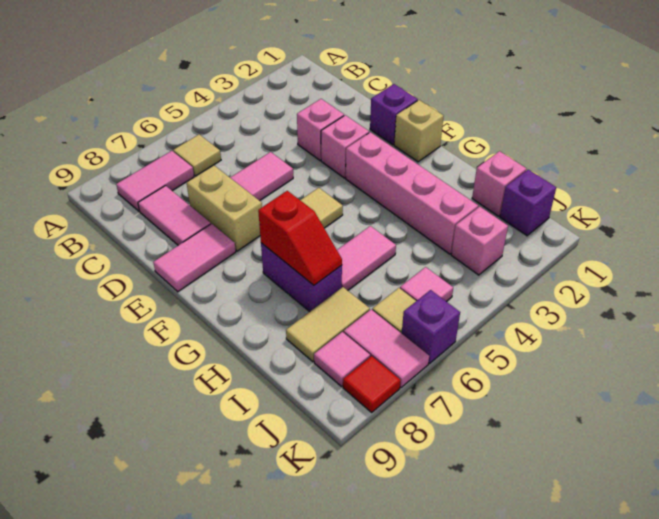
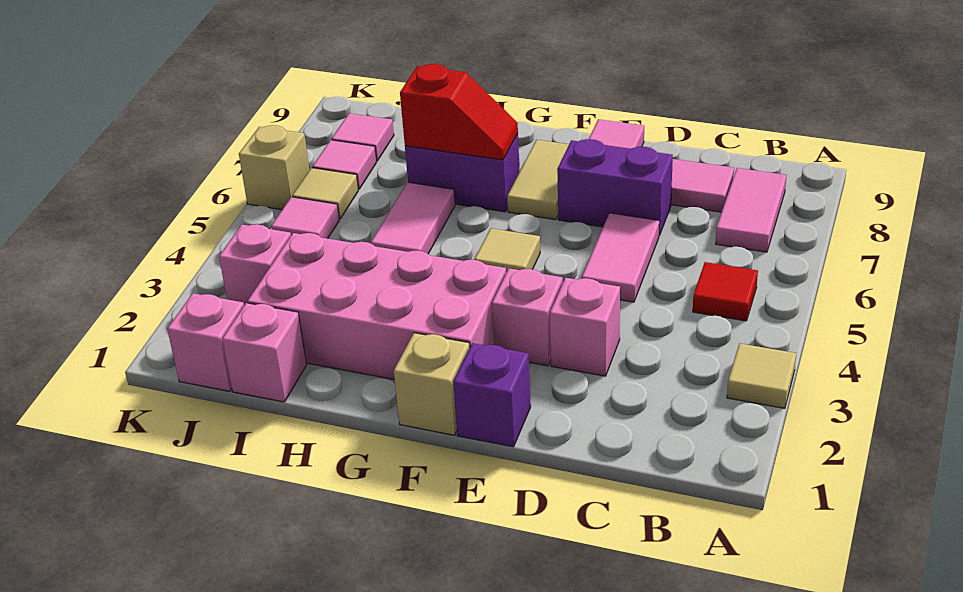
tan 1x1 tile [173,135,221,176] -> tan 1x1 tile moved to [727,343,796,408]
tan 1x2 brick [187,166,262,251] -> purple 1x2 brick [557,139,673,235]
pink 1x4 brick [346,132,478,254] -> pink 2x4 brick [247,233,506,379]
red 1x2 slope [258,191,342,285] -> red 1x2 slope turned to [400,64,518,160]
tan 1x2 tile [286,287,370,362] -> tan 1x2 tile moved to [507,140,569,220]
purple 1x1 brick [500,170,556,236] -> pink 1x1 brick [167,293,244,391]
pink 1x2 tile [344,310,429,388] -> pink 1x1 tile [312,140,377,189]
purple 1x1 brick [402,290,460,364] -> tan 1x1 brick [239,125,309,210]
red 1x1 tile [343,356,401,412] -> red 1x1 tile moved to [693,262,758,321]

